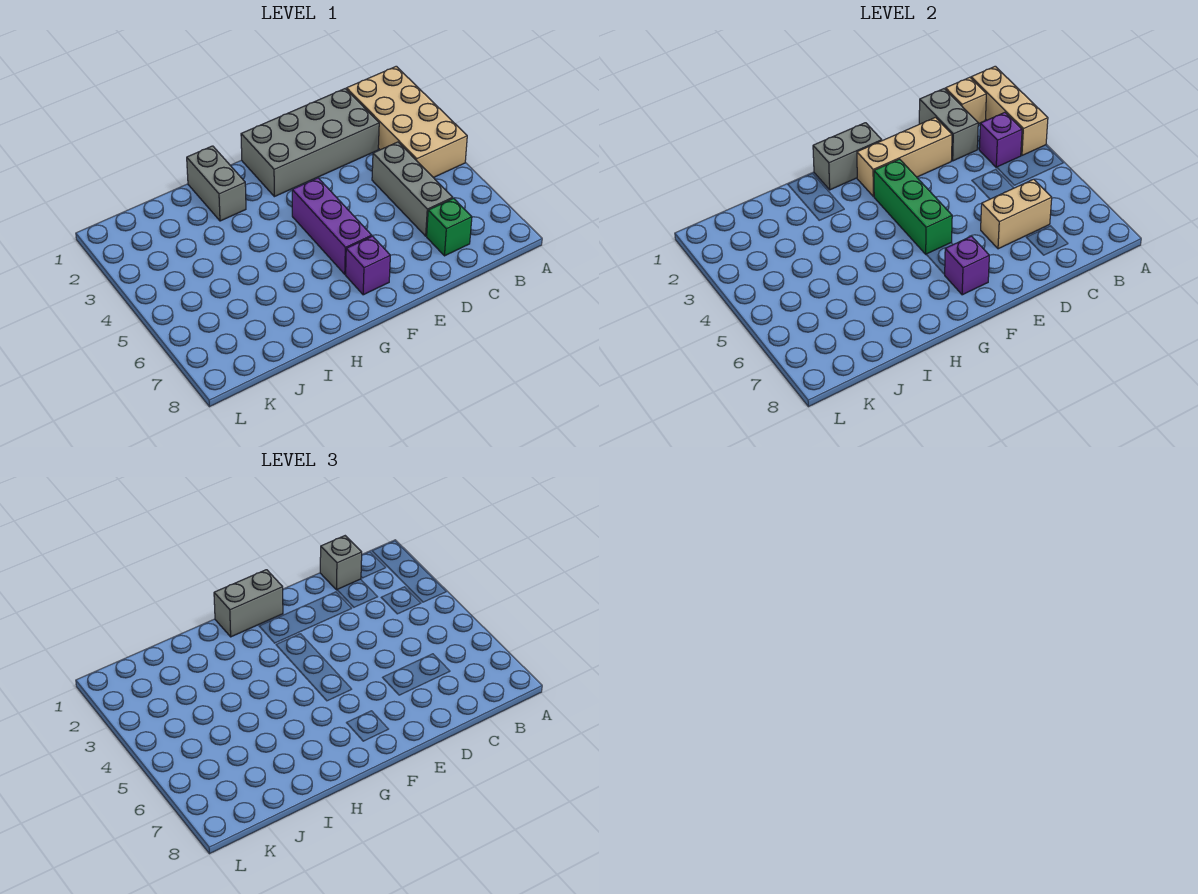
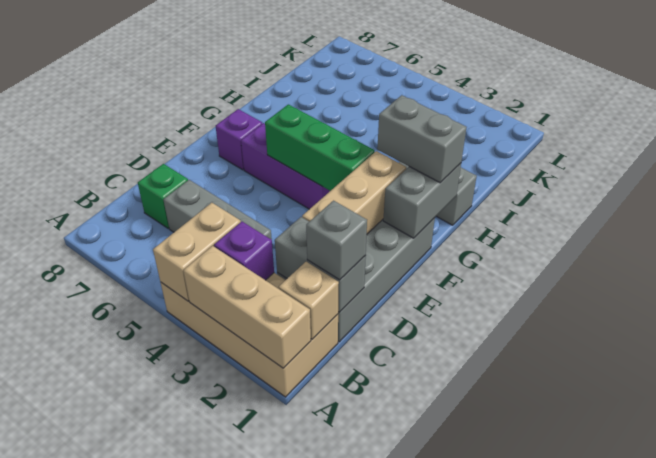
tan 1x2 brick [981,179,1052,249] -> tan 1x2 brick moved to [153,203,241,301]
grey 1x2 brick [214,570,283,637] -> grey 1x2 brick turned to [377,95,467,183]
purple 1x1 brick [945,236,989,295] -> none

